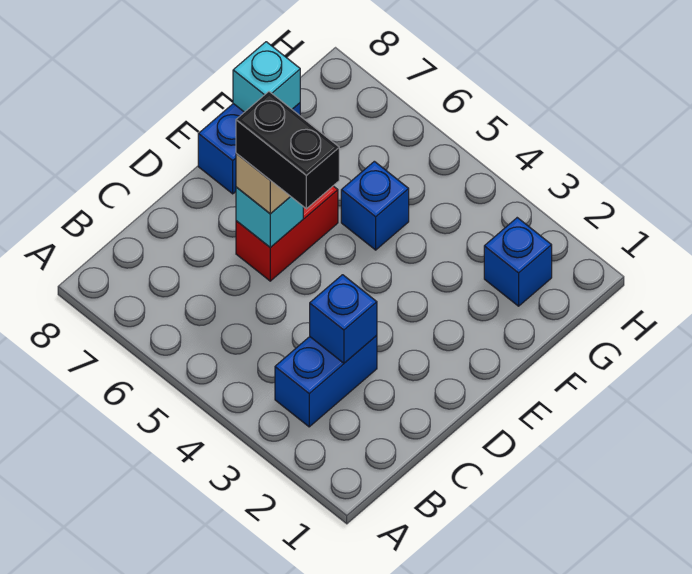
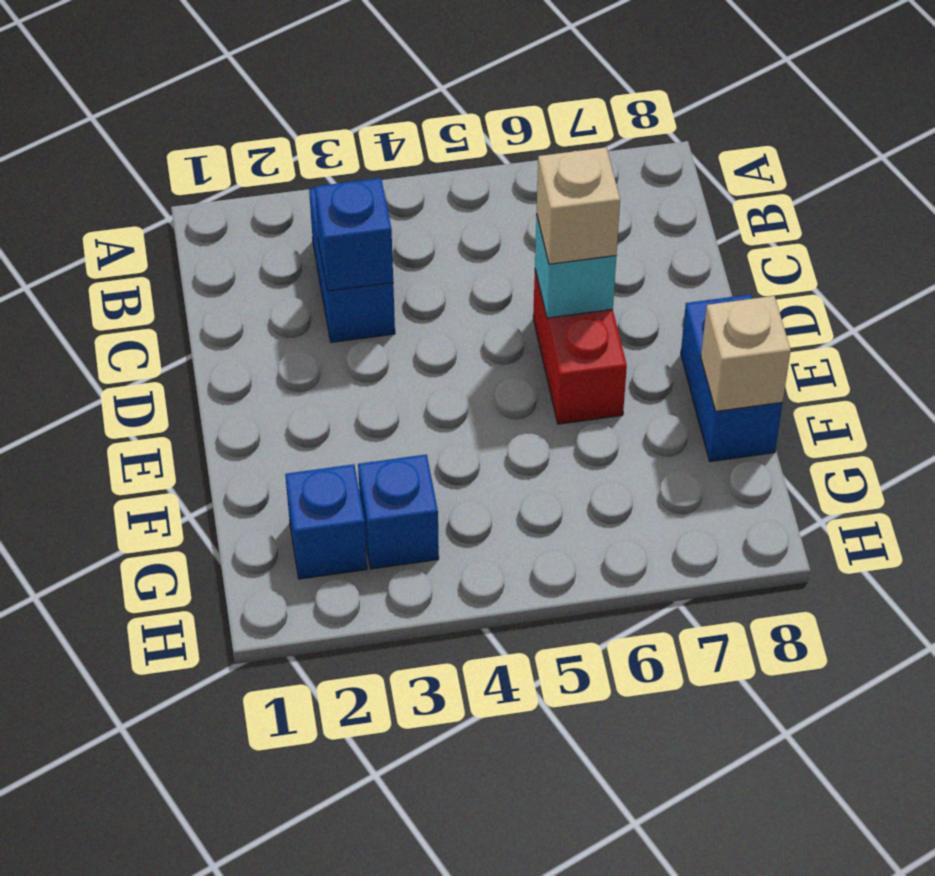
black 1x2 brick [236,92,339,209] -> none
blue 1x1 brick [341,161,409,250] -> blue 1x1 brick moved to [358,454,439,569]
cyan 1x1 brick [233,42,300,112] -> tan 1x1 brick [701,296,791,411]

